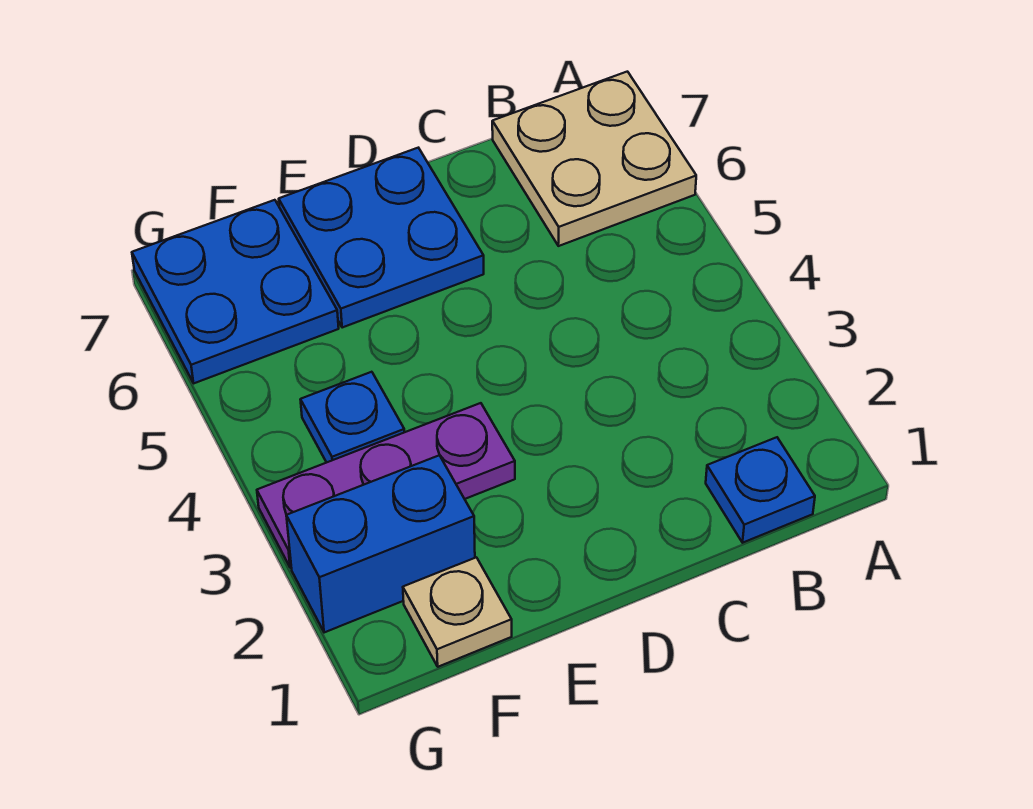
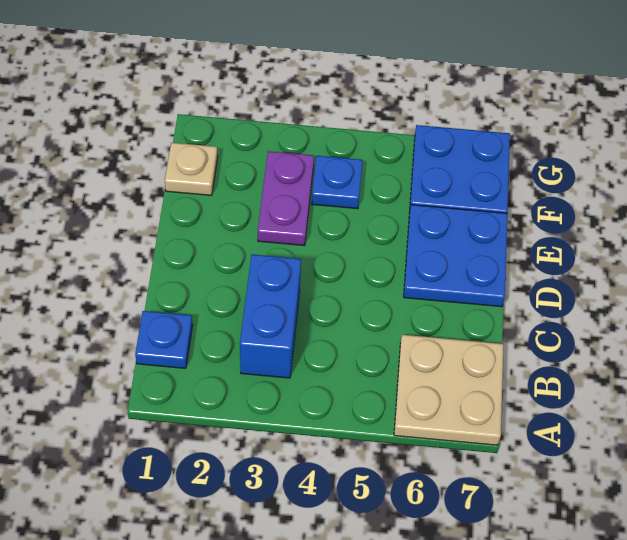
purple 1x3 plate [257,403,515,568] -> purple 1x2 plate [258,151,314,246]
blue 1x2 brick [286,455,475,633] -> blue 1x2 brick moved to [240,254,301,378]

